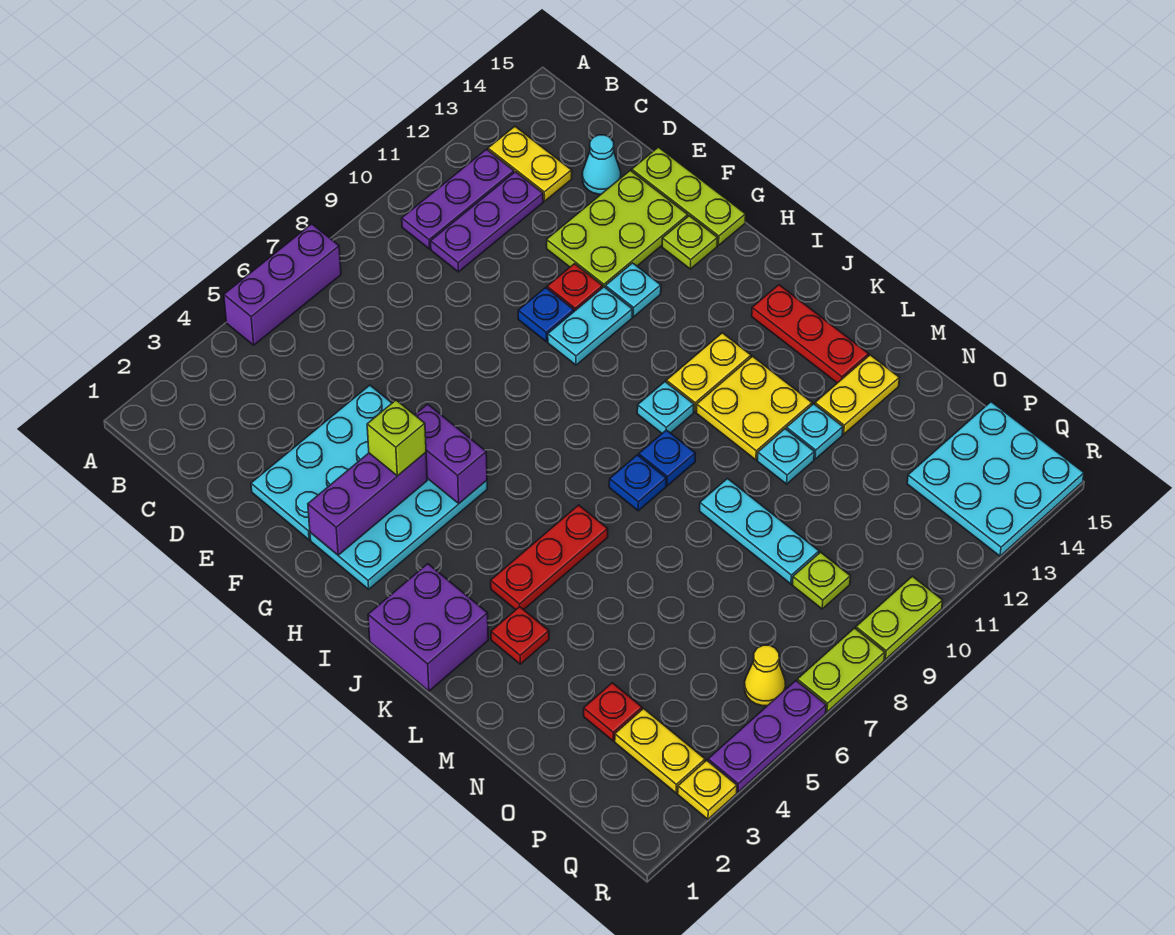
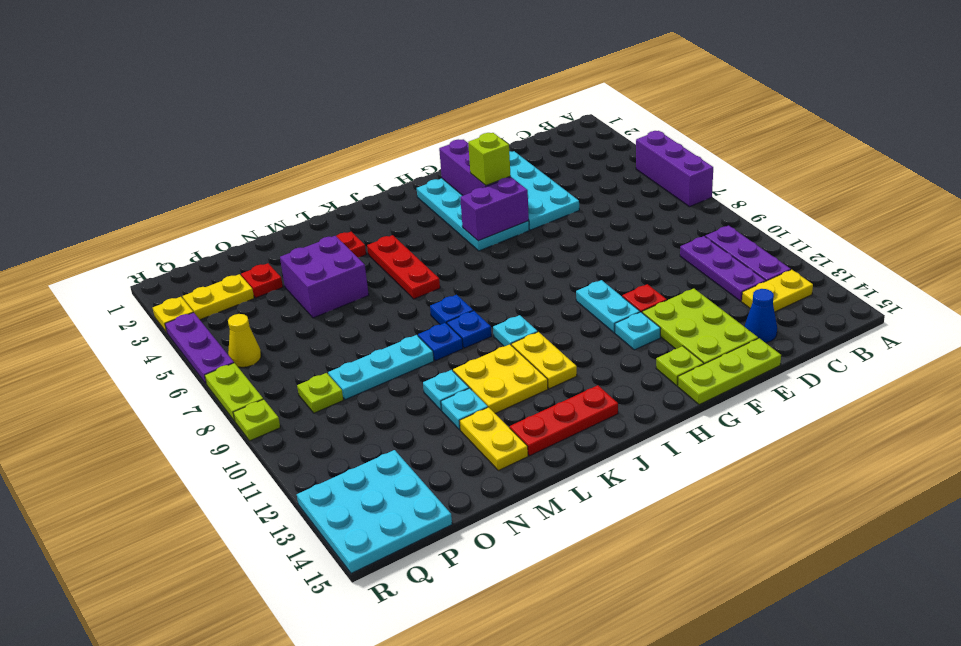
cyan 1x1 cone [582,135,621,194] -> blue 1x1 cone [745,289,777,343]
blue 1x1 plate [518,288,574,342] -> blue 1x1 plate moved to [418,323,463,361]
purple 2x2 brick [368,564,488,691] -> purple 2x2 brick moved to [280,236,369,318]
lime 1x2 plate [856,576,943,659] -> lime 1x1 plate [233,399,280,441]

